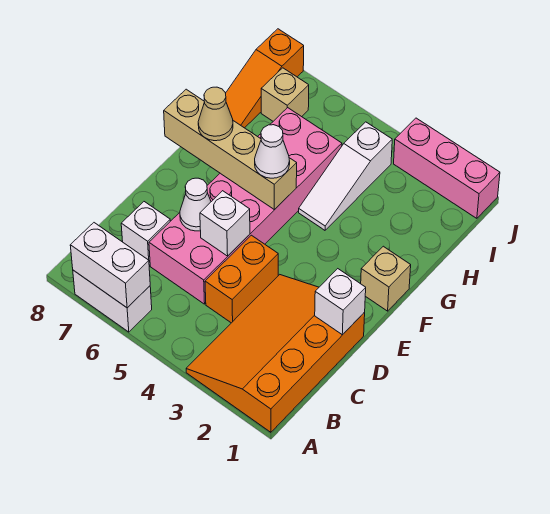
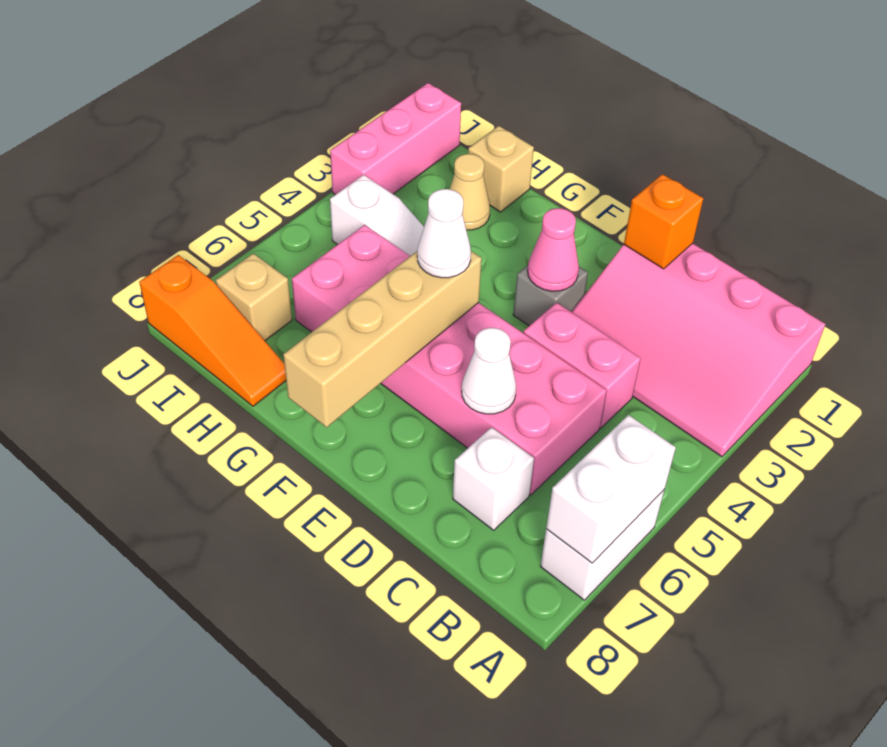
orange 3x4 slope [186,275,365,432] -> pink 3x4 slope [572,243,825,457]
orange 1x2 brick [205,235,278,323] -> pink 1x2 brick [524,303,641,428]
white 1x1 brick [315,269,366,335] -> orange 1x1 brick [624,174,703,269]
white 1x1 brick [200,191,250,256] -> none
none -> grey 1x1 brick [513,265,588,326]
none -> pink 1x1 cone [528,208,579,291]
tan 1x1 brick [361,246,411,311] -> tan 1x1 brick moved to [468,126,534,212]
tan 1x1 cone [198,87,233,141] -> tan 1x1 cone moved to [450,154,490,230]

